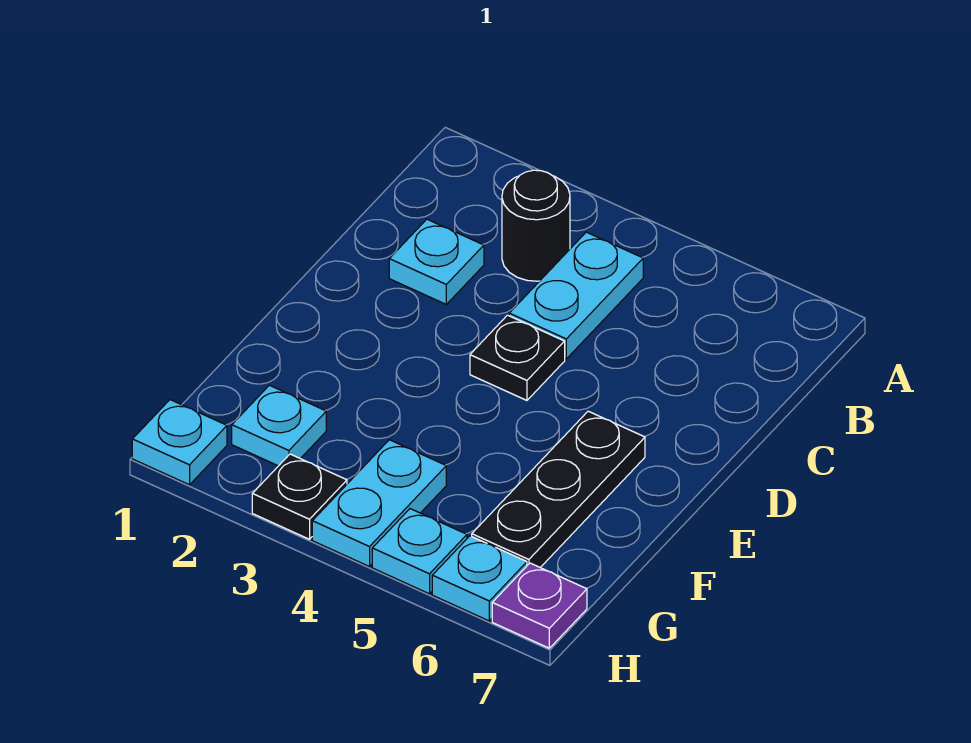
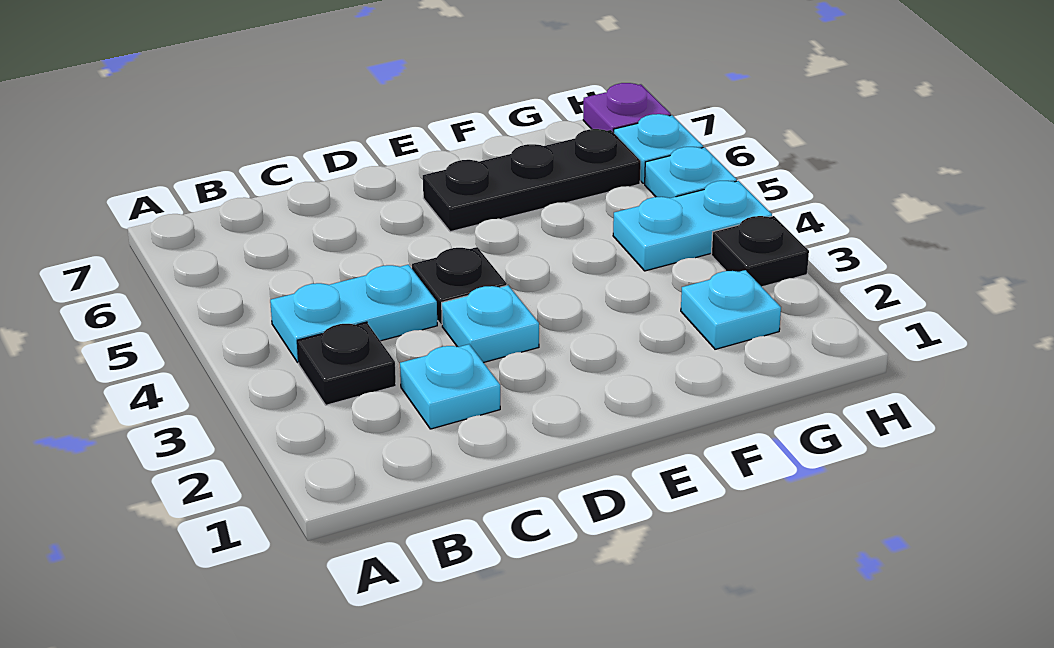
black 1x1 round brick [502,170,570,281] -> black 1x1 plate [297,322,396,405]
cyan 1x1 plate [132,400,227,485] -> cyan 1x1 plate moved to [442,285,539,363]

